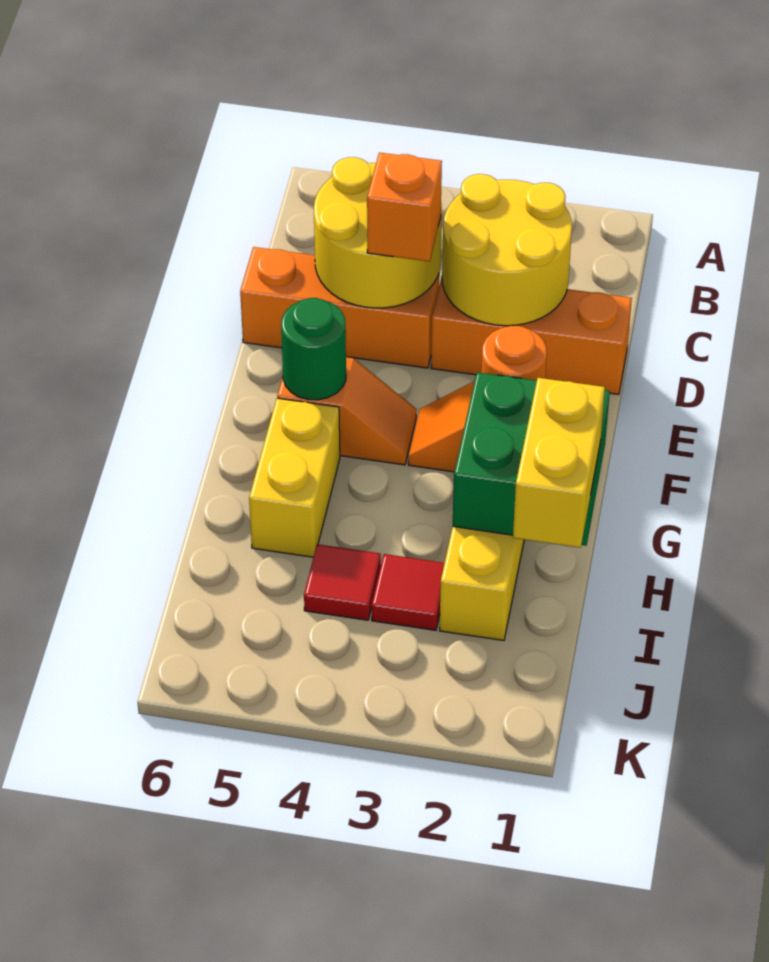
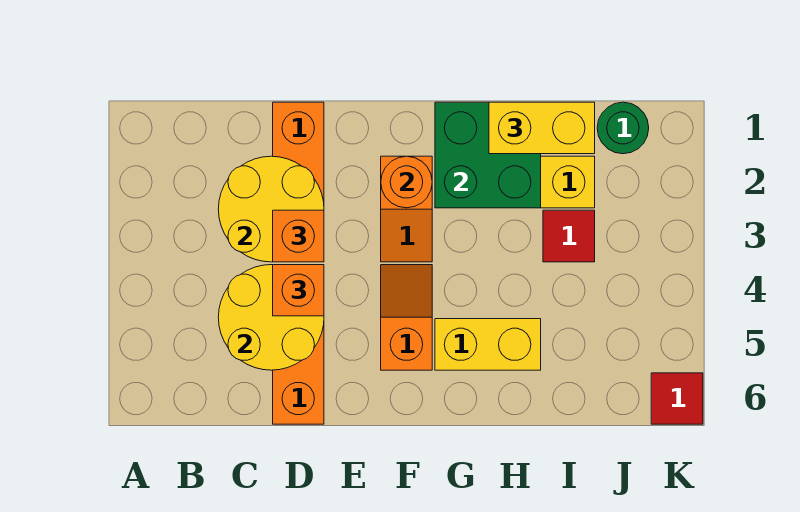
none -> orange 1x1 brick [273,210,324,262]
green 1x1 round brick [281,298,346,400] -> green 1x1 round brick moved to [597,102,649,154]
red 1x1 tile [304,544,381,620] -> red 1x1 tile moved to [651,373,703,424]

